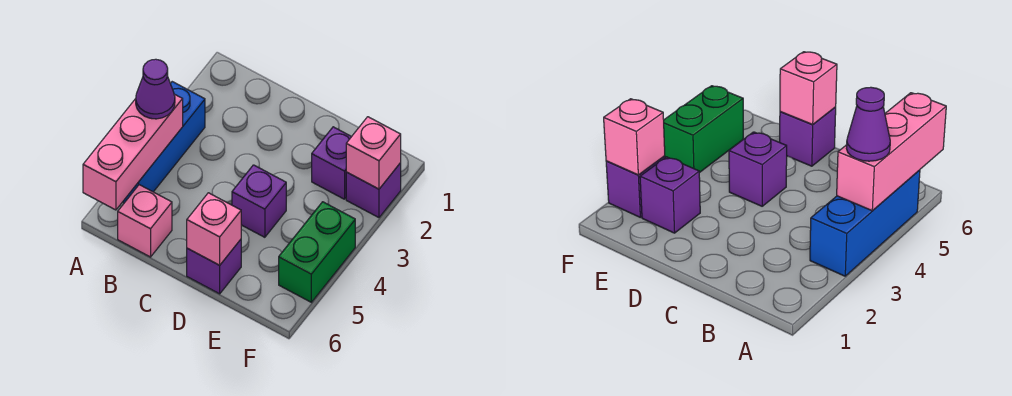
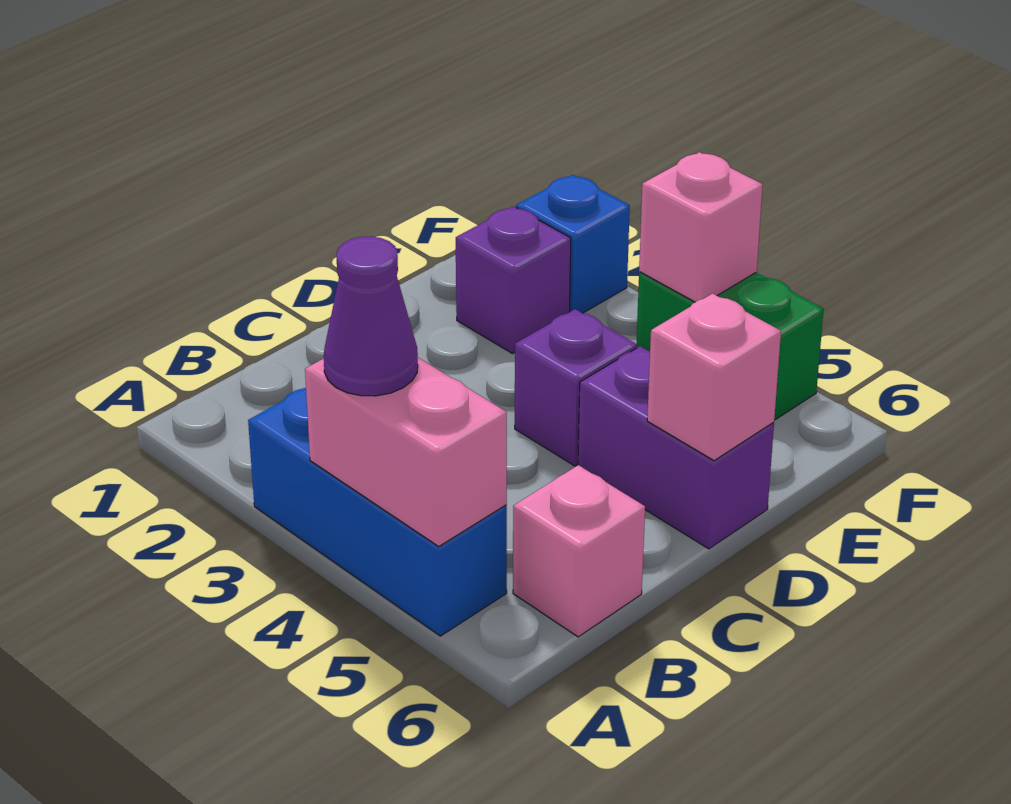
pink 1x3 brick [83,94,183,210] -> pink 1x2 brick [305,358,507,546]
purple 1x1 brick [187,240,241,294] -> purple 1x2 brick [578,346,774,549]
purple 1x1 brick [346,163,401,218] -> blue 1x1 brick [516,175,630,313]
pink 1x1 brick [346,117,401,189] -> pink 1x1 brick moved to [639,152,763,302]

